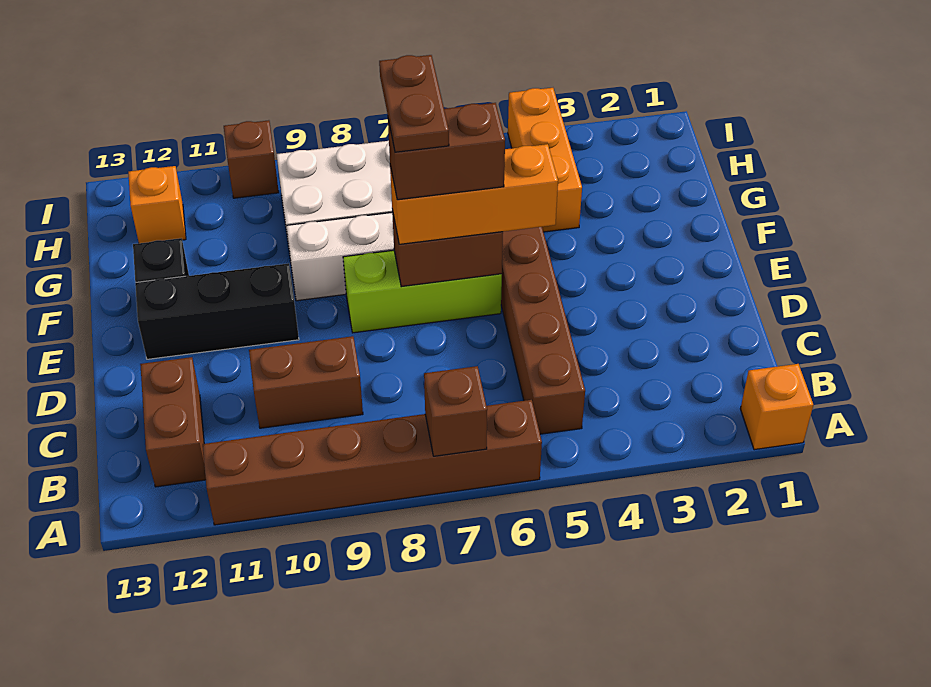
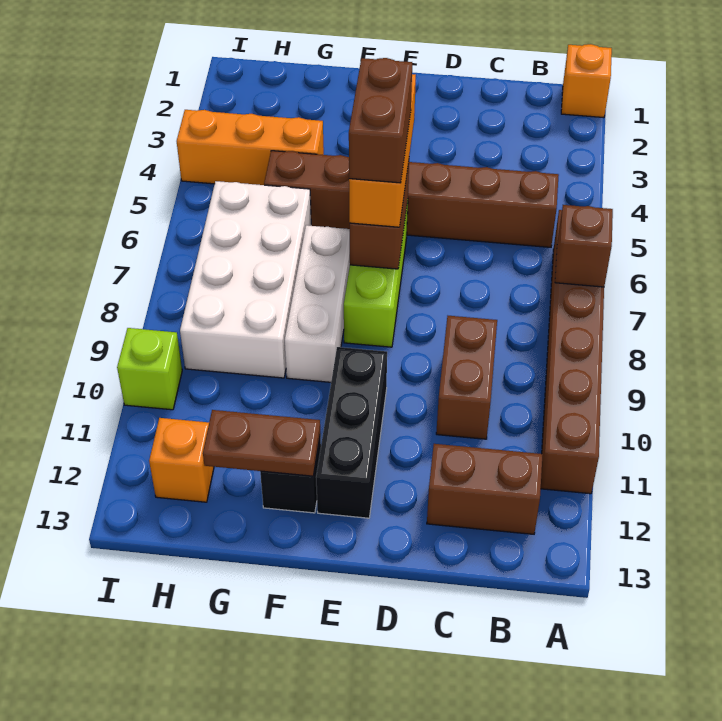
brown 1x2 plate [379,55,449,152] -> brown 1x2 plate moved to [203,410,320,476]
brown 1x1 brick [224,120,279,198] -> lime 1x1 brick [117,328,182,410]

